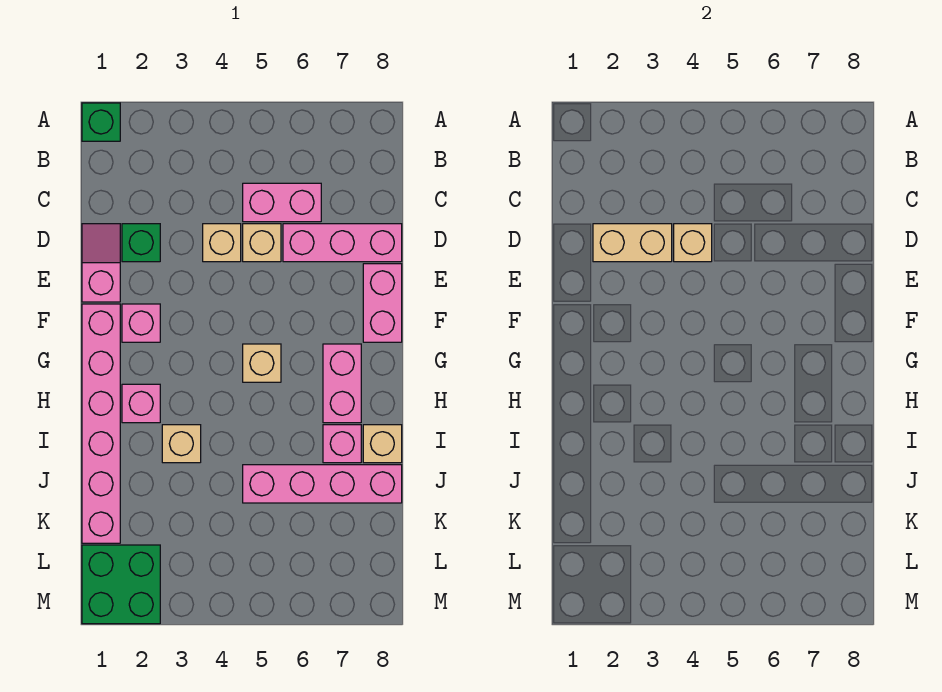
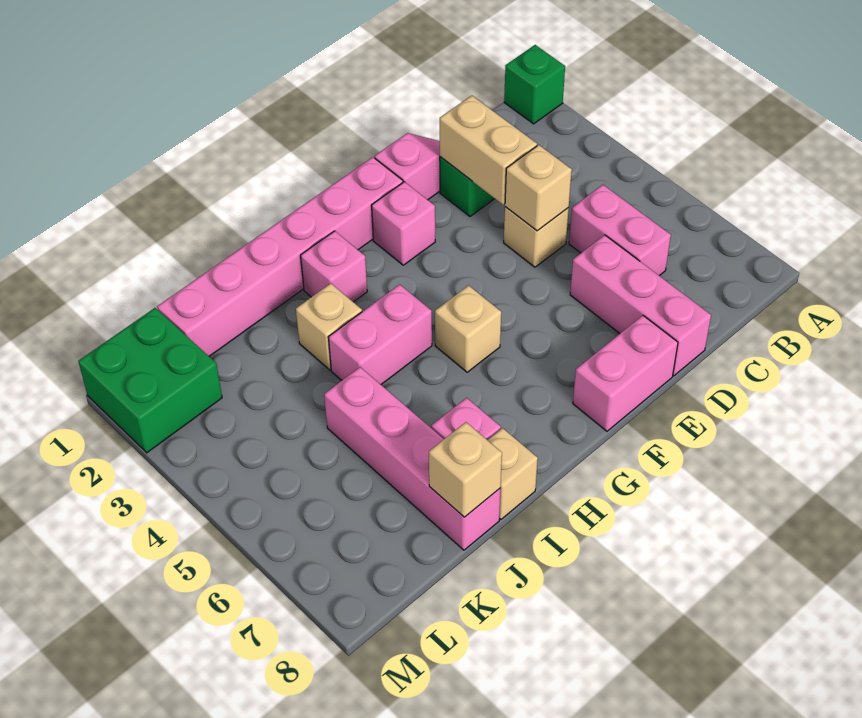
tan 1x1 brick [243,224,281,262] -> tan 1x1 brick moved to [429,422,502,517]
pink 1x2 brick [323,344,361,423] -> pink 1x2 brick moved to [329,284,432,384]

